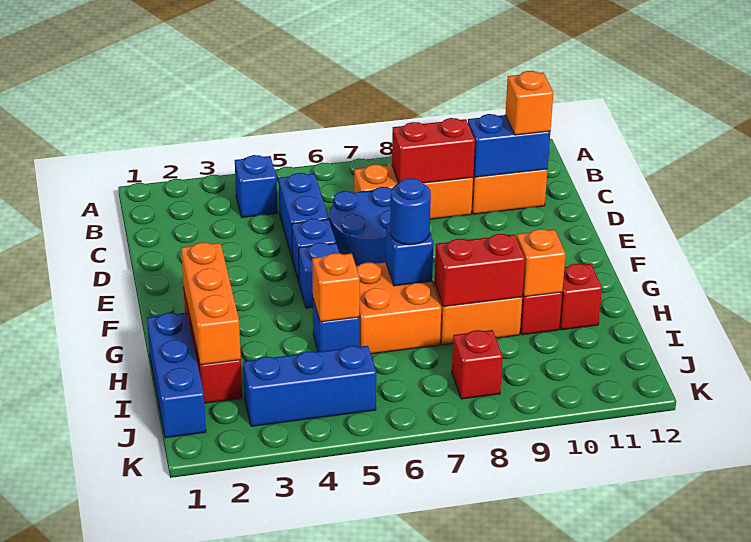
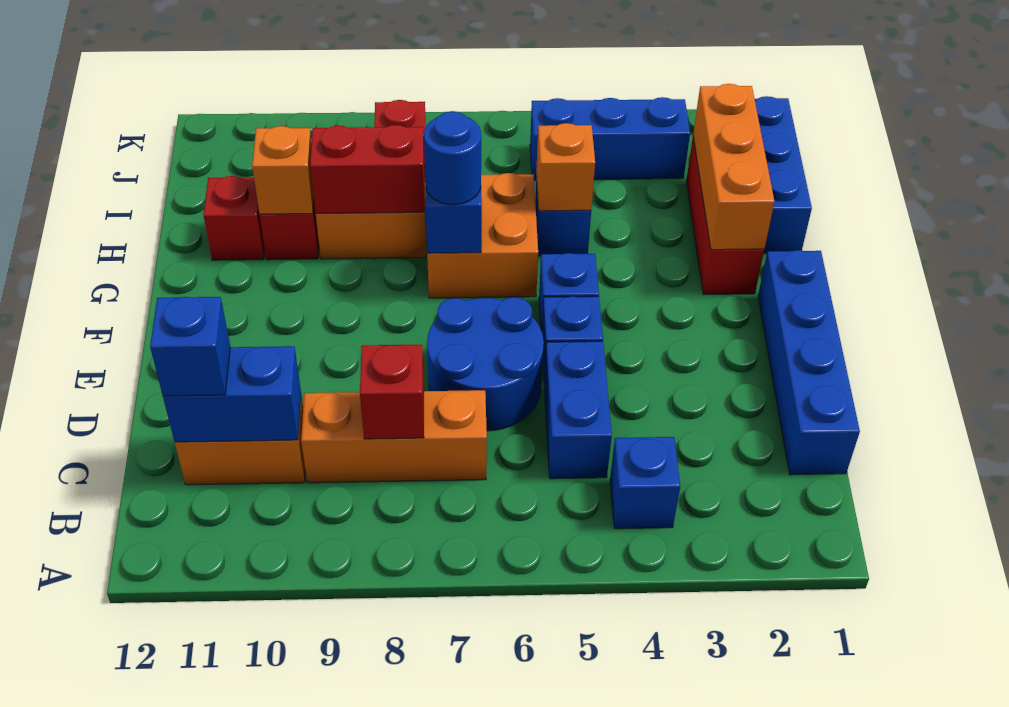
none -> blue 1x4 brick [758,250,860,475]
red 1x2 brick [392,118,475,183] -> red 1x1 brick [360,345,424,439]
orange 1x1 brick [505,71,553,135] -> blue 1x1 brick [150,297,230,396]

